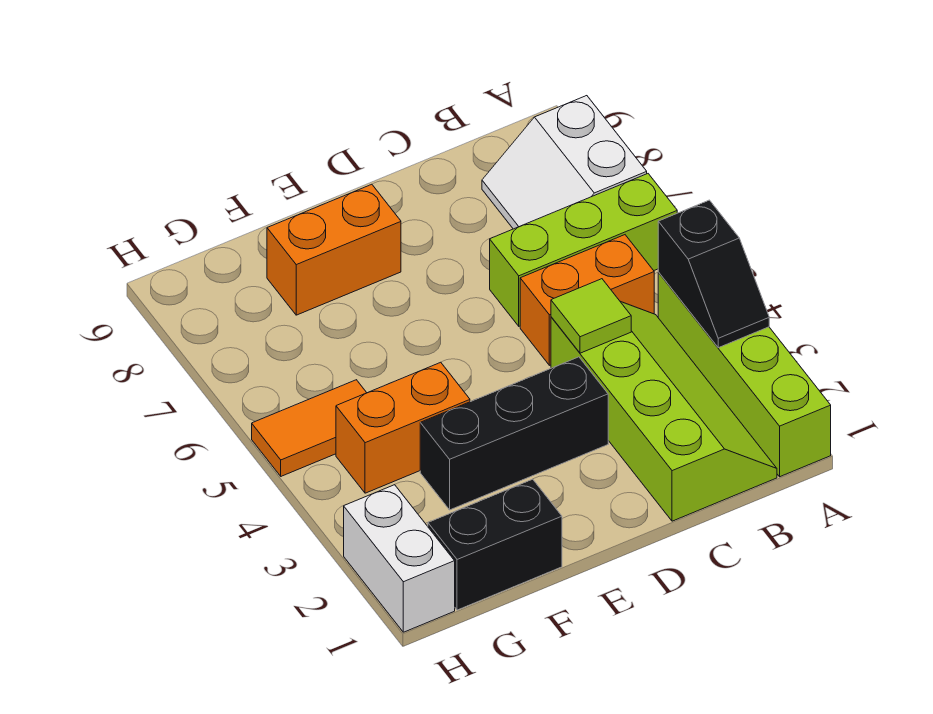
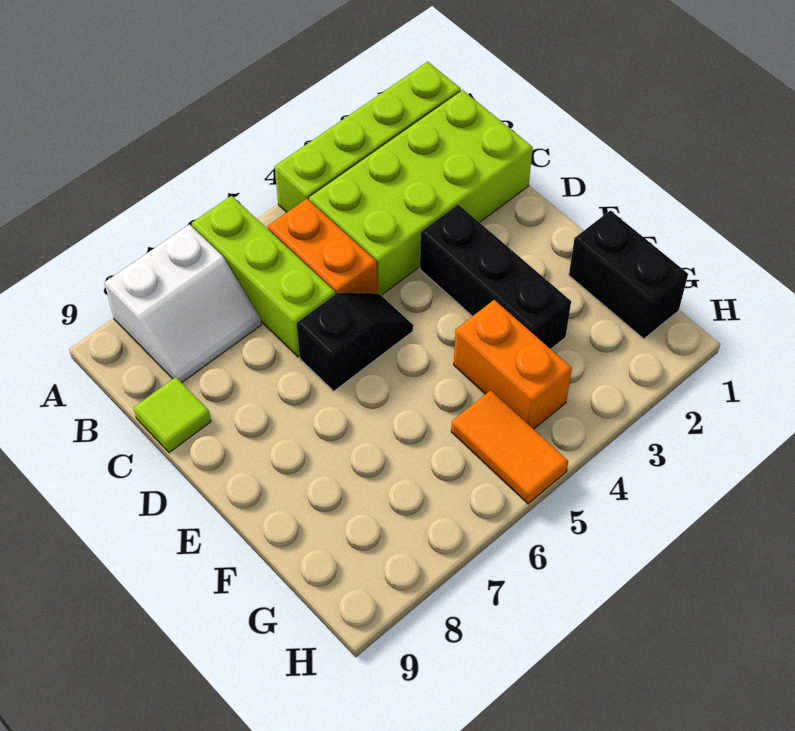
black 1x2 slope [658,200,769,348] -> black 1x2 slope moved to [296,293,413,391]
lime 2x4 slope [551,301,777,521] -> lime 2x4 brick [309,90,533,295]
lime 1x1 tile [551,279,631,353] -> lime 1x1 tile moved to [134,377,211,453]
orange 1x2 brick [267,184,401,315] -> none
white 1x2 brick [344,485,455,632] -> none

